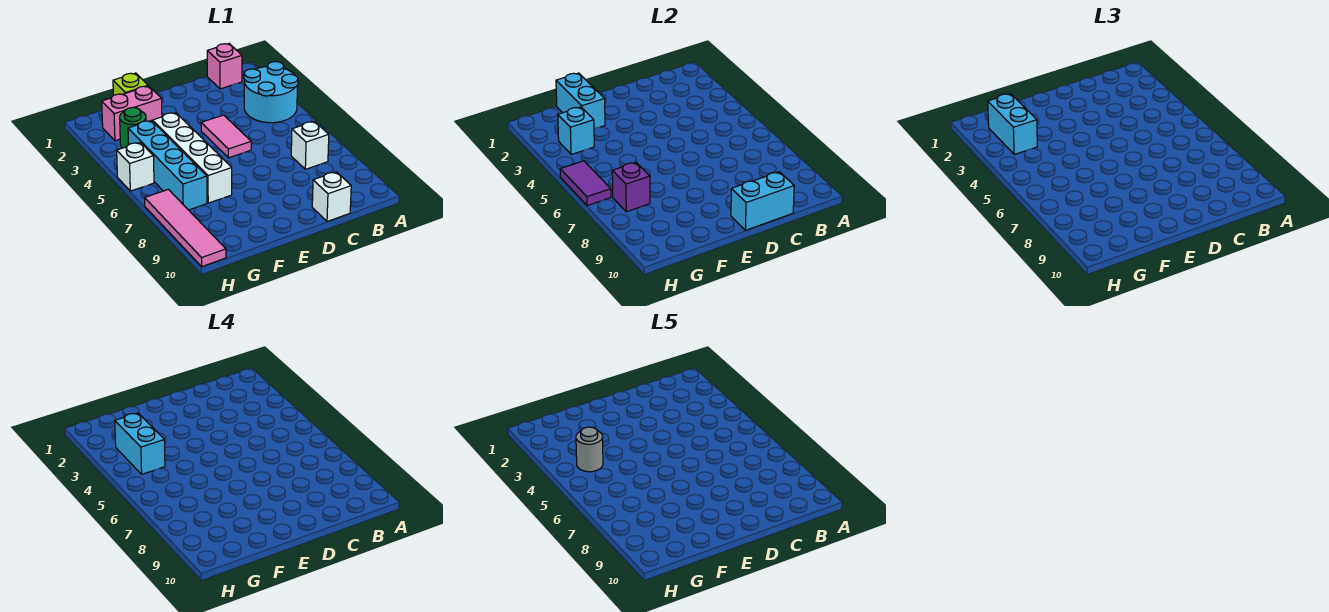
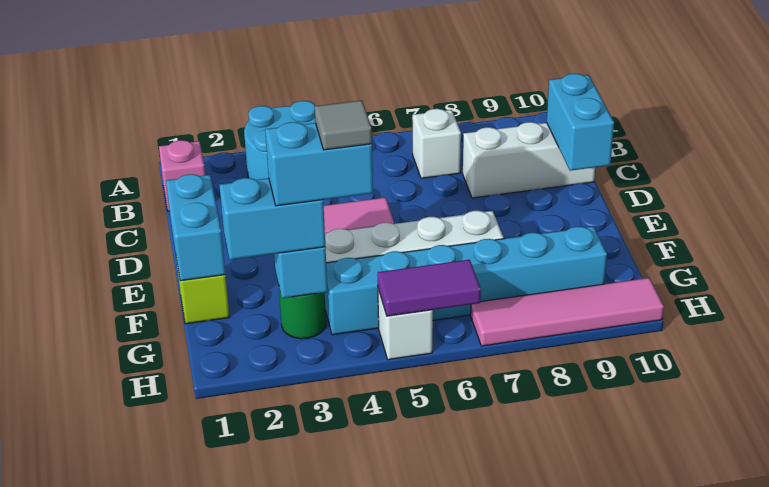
white 1x1 brick [312,172,351,221] -> white 1x3 brick [463,122,595,198]
cyan 1x2 brick [556,73,605,129] -> cyan 1x2 brick turned to [166,174,225,281]
pink 1x2 brick [102,86,162,141] -> none
cyan 1x4 brick [128,120,207,210] -> cyan 1x6 brick [324,227,607,335]
grey 1x1 round brick [576,427,603,472] -> grey 1x1 tile [315,100,372,150]
purple 1x1 brick [612,162,650,212] -> none

